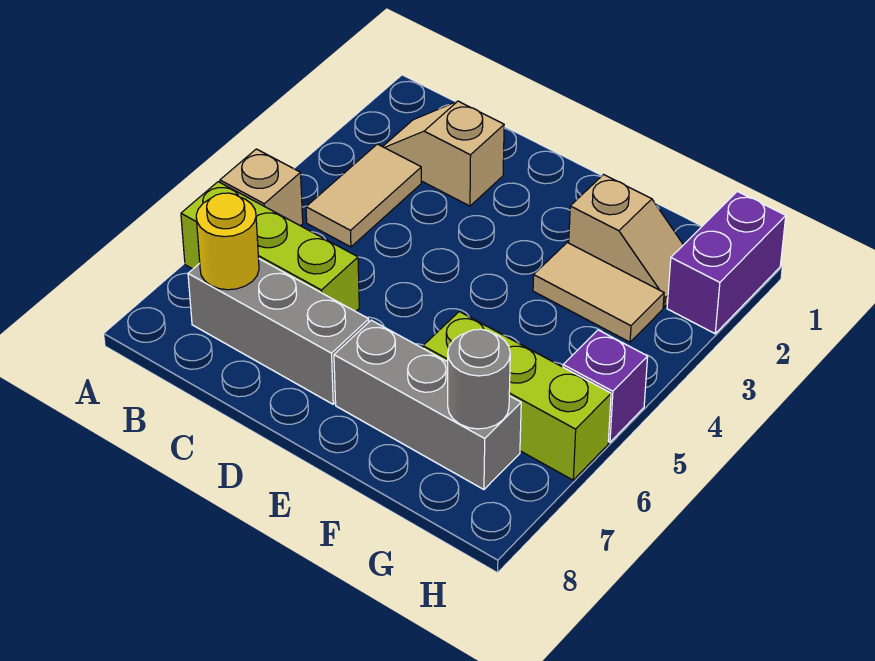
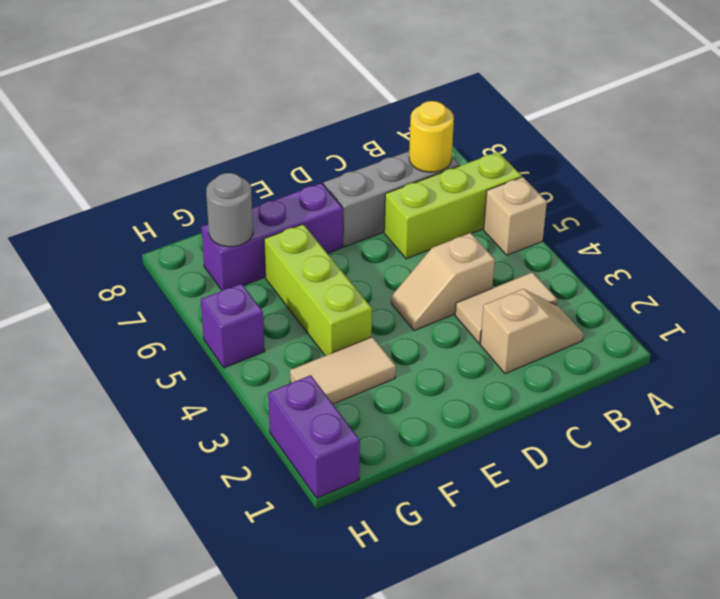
tan 1x2 tile [306,144,421,247] -> tan 1x2 tile turned to [455,272,557,344]
grey 1x3 brick [334,320,521,490] -> purple 1x3 brick [201,183,343,290]
tan 1x2 slope [569,175,683,307] -> tan 1x2 slope moved to [391,233,495,331]
lime 1x3 brick [423,312,611,480] -> lime 1x3 brick turned to [264,224,372,356]

